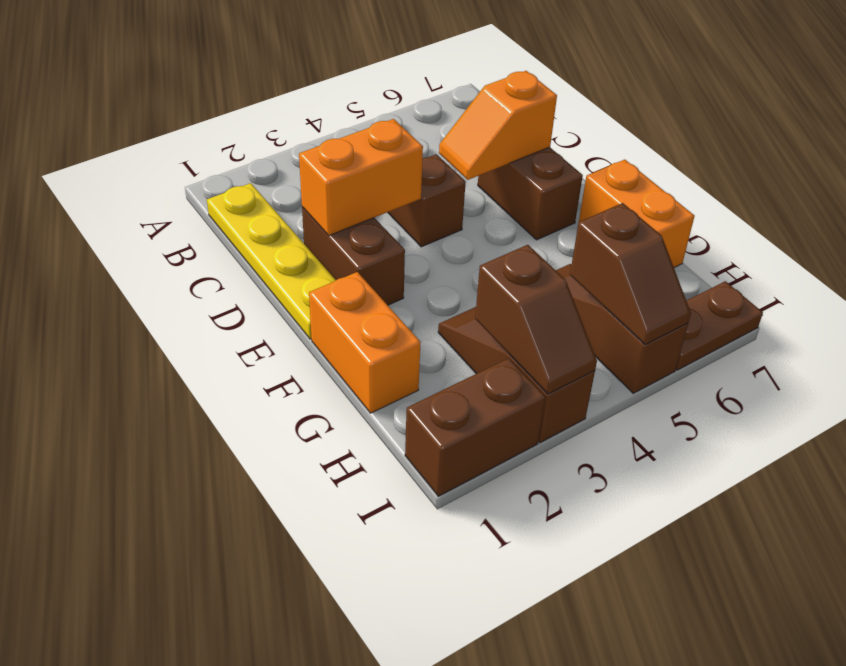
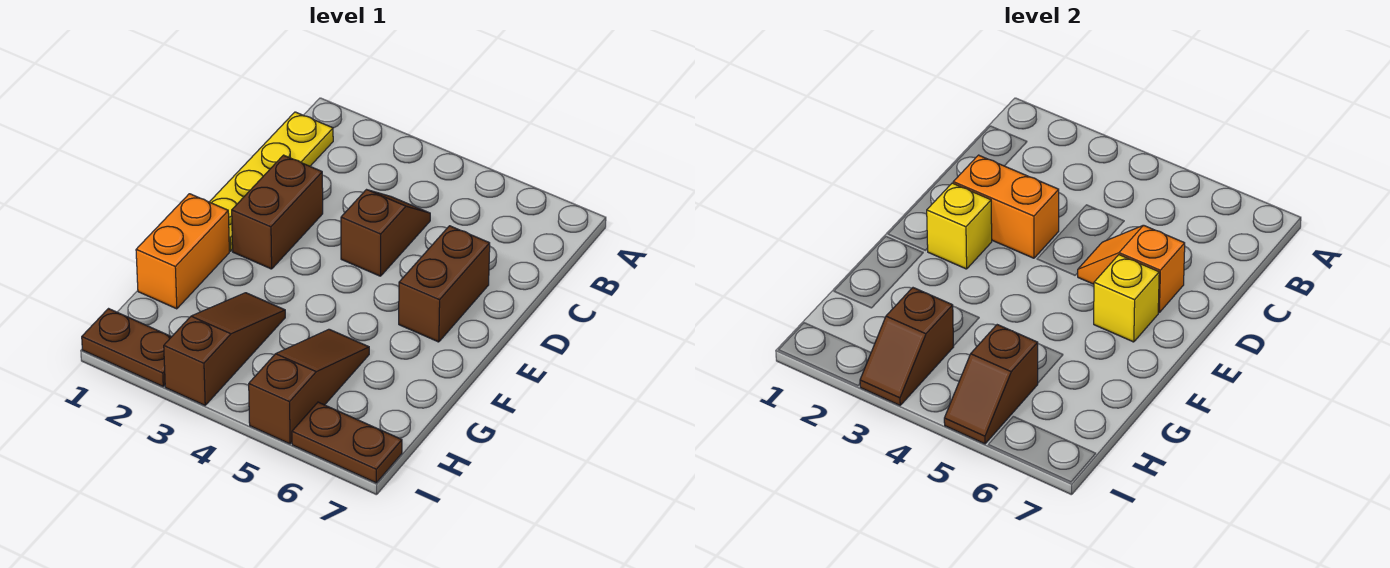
none -> yellow 1x1 brick [927,183,992,269]
none -> yellow 1x1 brick [1094,255,1159,342]
orange 1x2 brick [579,160,694,268] -> none
brown 1x2 brick [405,358,545,496] -> brown 1x2 plate [82,309,171,386]

